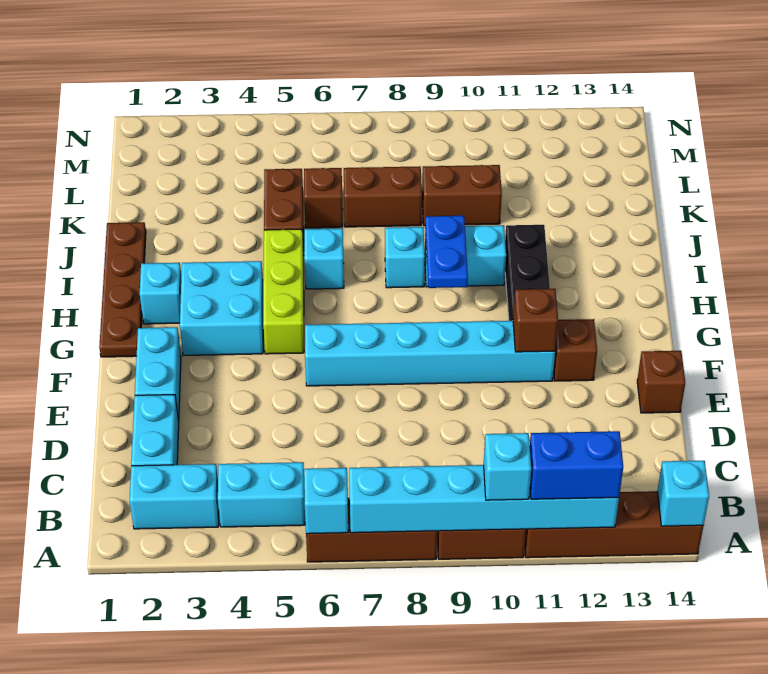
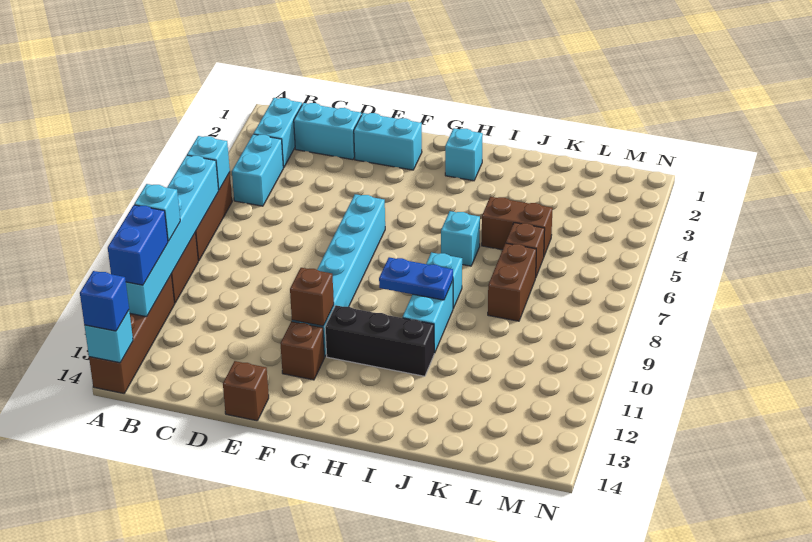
none -> blue 1x1 brick [80,271,129,331]
brown 1x4 plate [99,222,146,357] -> none
cyan 2x2 brick [180,261,263,356] -> none
lime 1x3 brick [263,229,304,354] -> none
brown 1x2 brick [422,165,502,226] -> none

